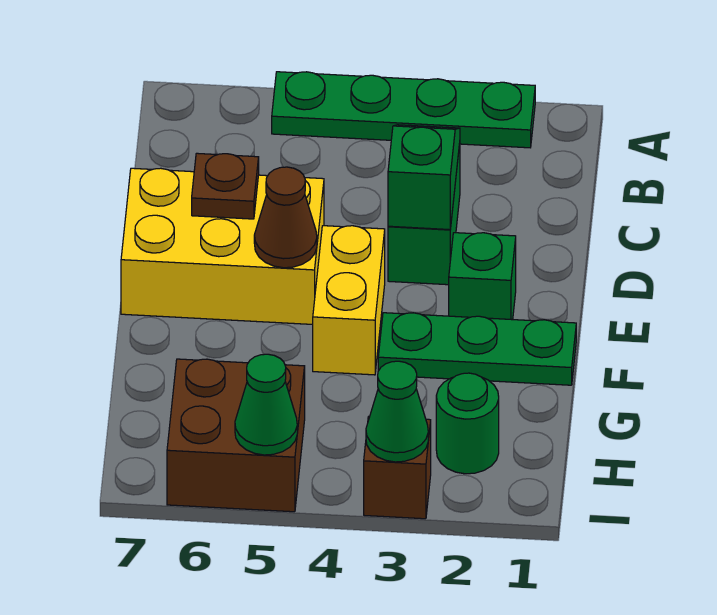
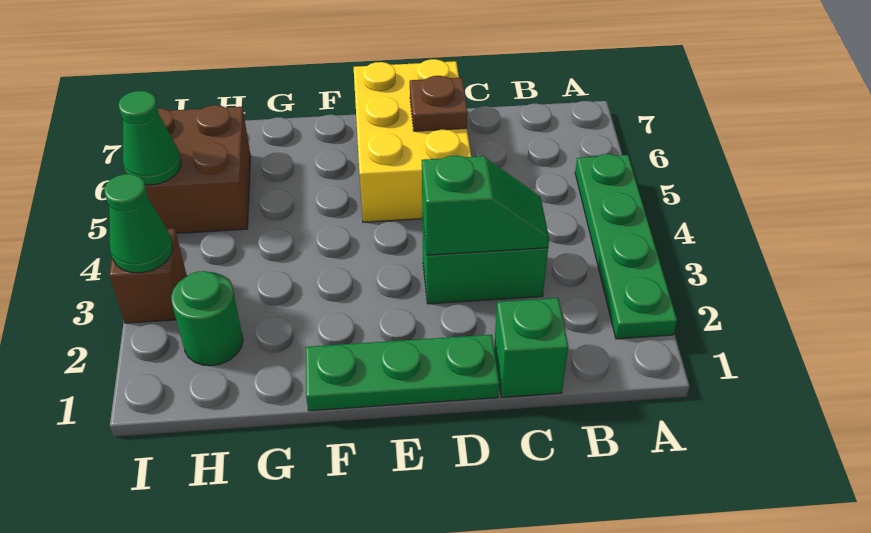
green 1x1 brick [449,233,516,320] -> green 1x1 brick moved to [494,298,568,397]
yellow 1x2 brick [313,226,385,375] -> none
brown 1x1 cone [254,167,317,268] -> none
green 1x3 plate [378,313,576,385] -> green 1x3 plate turned to [306,335,499,411]

